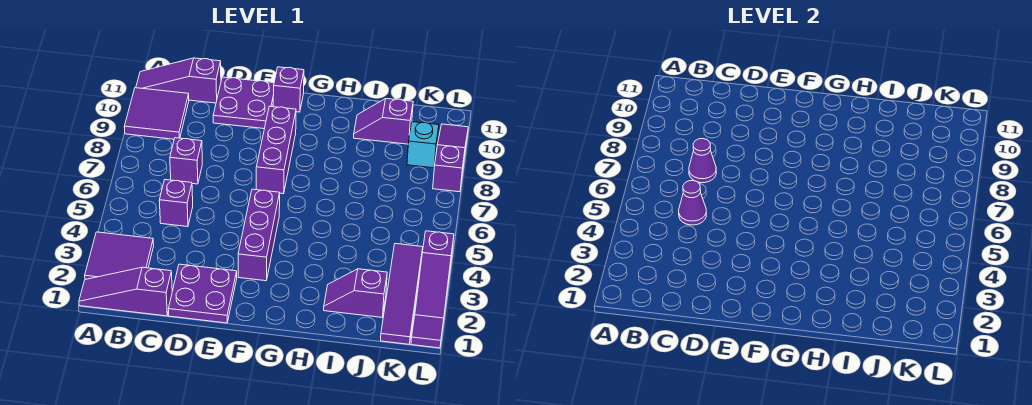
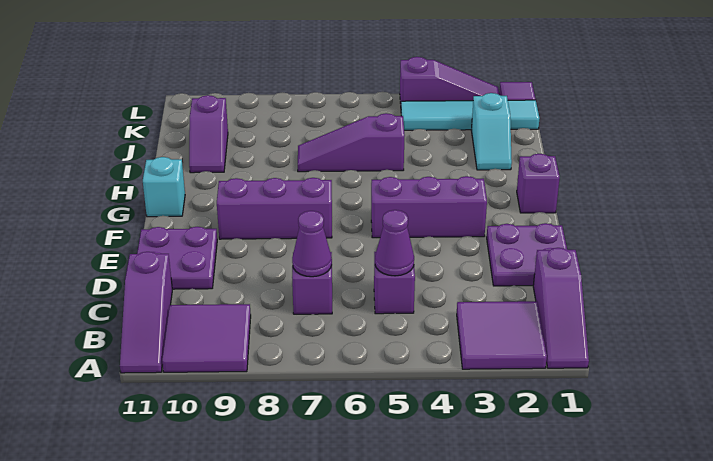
purple 1x1 brick [273,67,304,112] -> purple 1x1 brick moved to [517,154,560,213]
purple 1x2 slope [324,269,387,317] -> cyan 1x2 slope [471,93,512,170]
purple 1x4 tile [381,244,423,344] -> cyan 1x4 tile [401,100,540,130]
cyan 1x1 brick [407,122,439,168] -> cyan 1x1 brick moved to [143,157,185,217]
purple 1x3 slope [433,124,468,192] -> purple 1x3 slope moved to [298,113,405,172]

